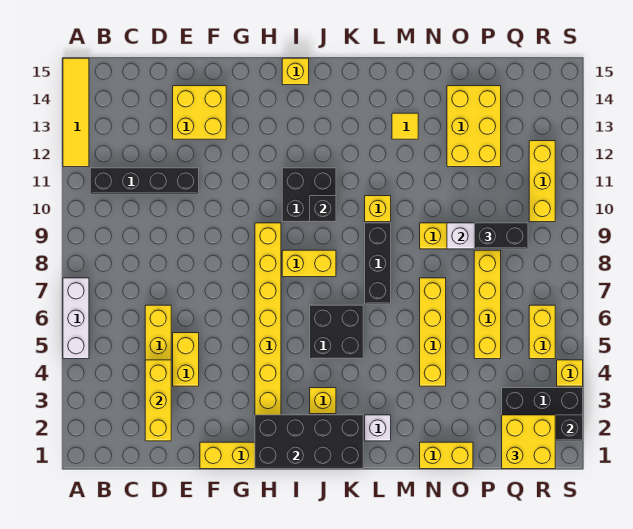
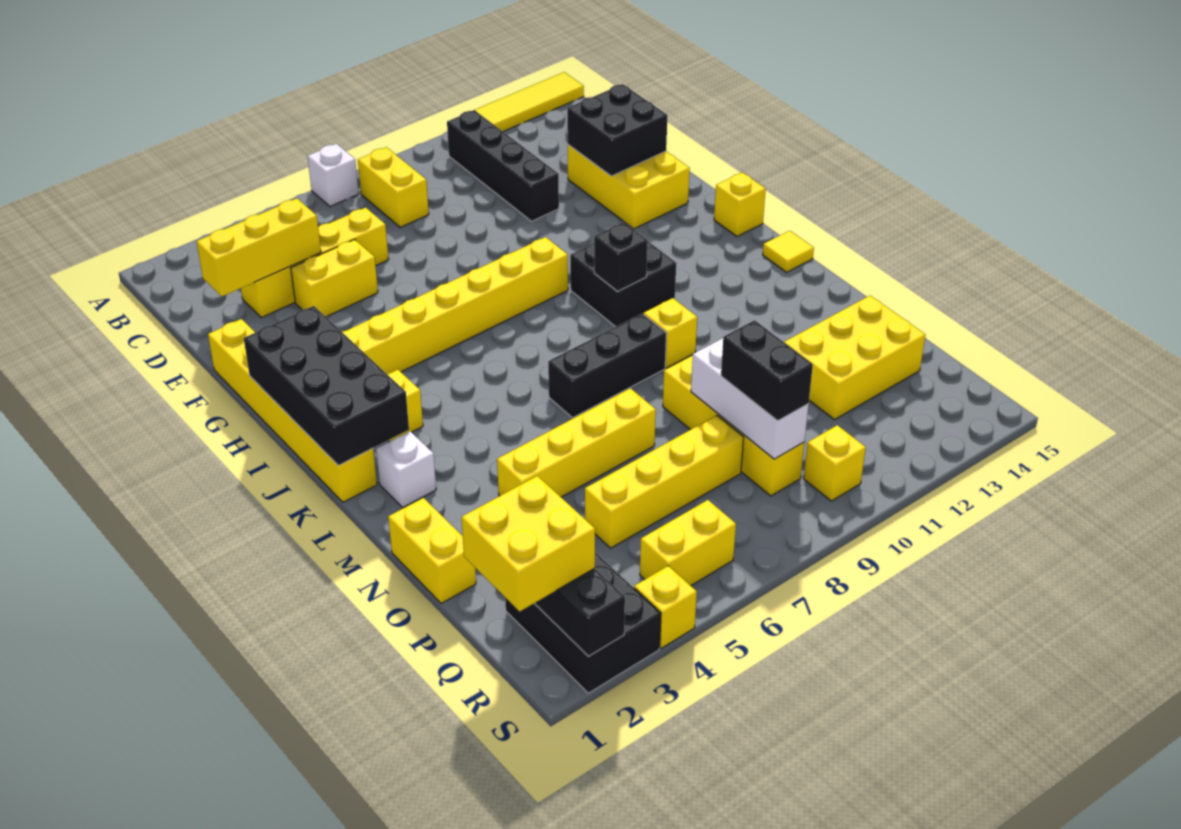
white 1x3 brick [63,278,89,359] -> white 1x1 brick [308,144,359,206]
yellow 2x2 brick [173,86,226,139] -> yellow 2x3 brick [568,145,690,229]
yellow 1x2 brick [282,250,336,277] -> yellow 1x2 brick moved to [358,147,429,227]
black 2x2 brick [310,305,363,359] -> black 2x2 brick moved to [567,84,668,176]
yellow 1x1 tile [392,113,418,139] -> yellow 1x1 tile moved to [763,231,814,272]
yellow 1x3 brick [529,141,555,222] -> yellow 1x1 brick [804,425,866,501]

